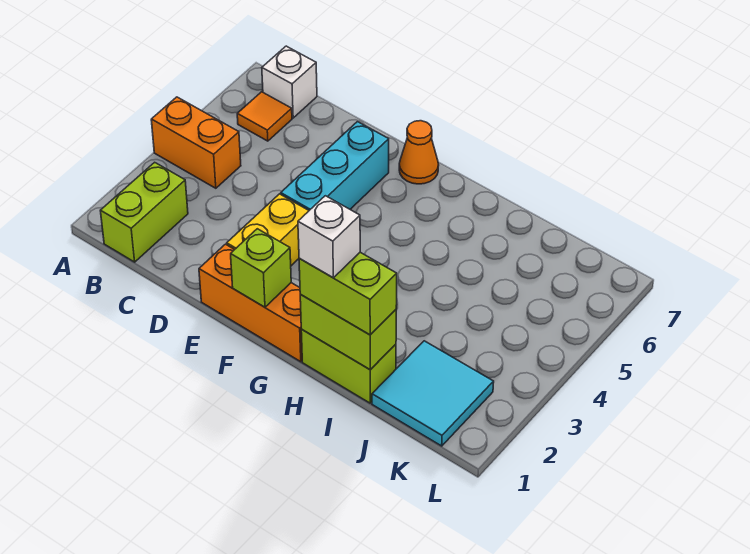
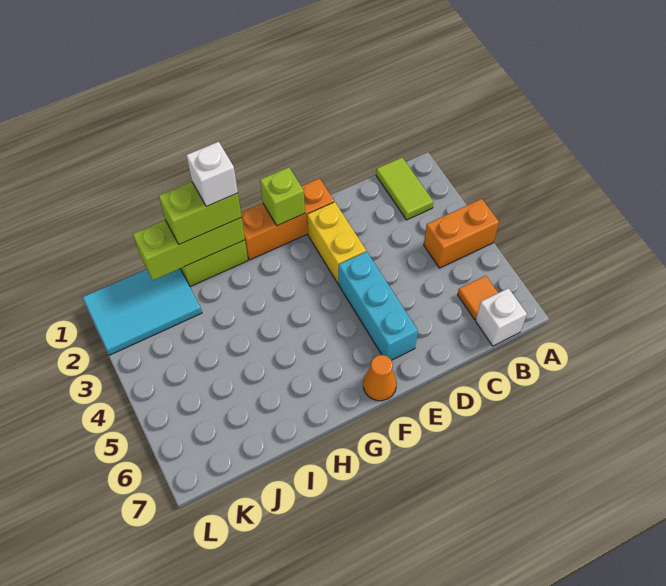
lime 1x2 brick [100,162,188,262] -> lime 1x2 tile [376,158,433,220]
lime 1x2 brick [300,295,396,370] -> lime 1x3 brick [133,218,245,280]
cyan 2x2 tile [372,341,494,446] -> cyan 2x3 tile [82,269,202,355]

